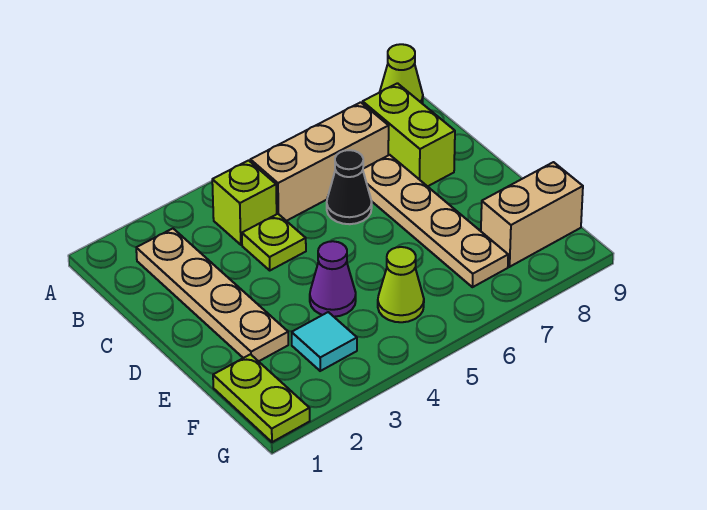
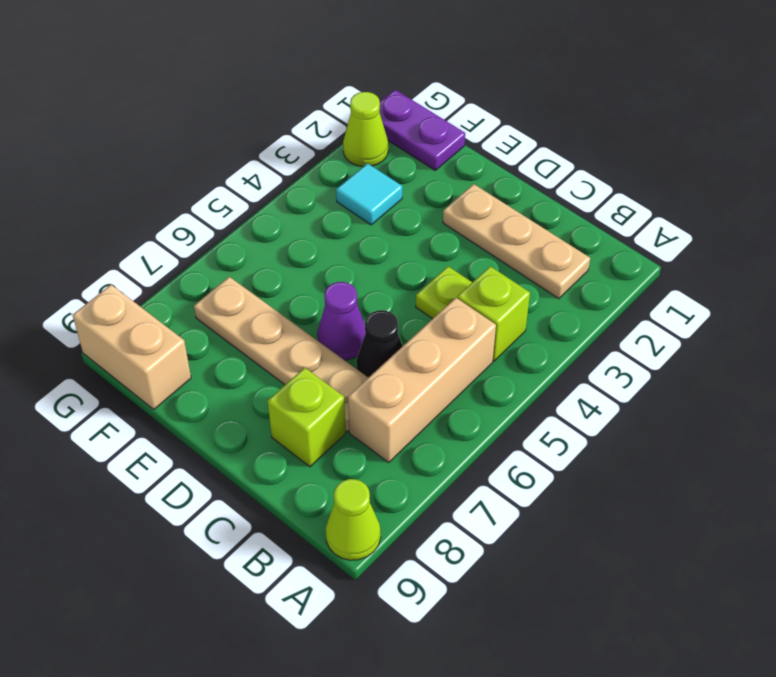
tan 1x4 plate [136,229,288,361] -> tan 1x3 plate [443,184,590,299]
lime 1x2 brick [363,83,455,186] -> lime 1x1 brick [268,368,346,467]
purple 1x1 cone [310,241,356,317] -> purple 1x1 cone moved to [317,282,365,360]
lime 1x2 plate [213,354,310,442] -> purple 1x2 plate [379,90,465,170]
lime 1x1 cone [378,247,424,322] -> lime 1x1 cone moved to [343,92,388,167]
tan 1x2 brick [481,162,583,267] -> tan 1x2 brick turned to [73,285,191,409]

